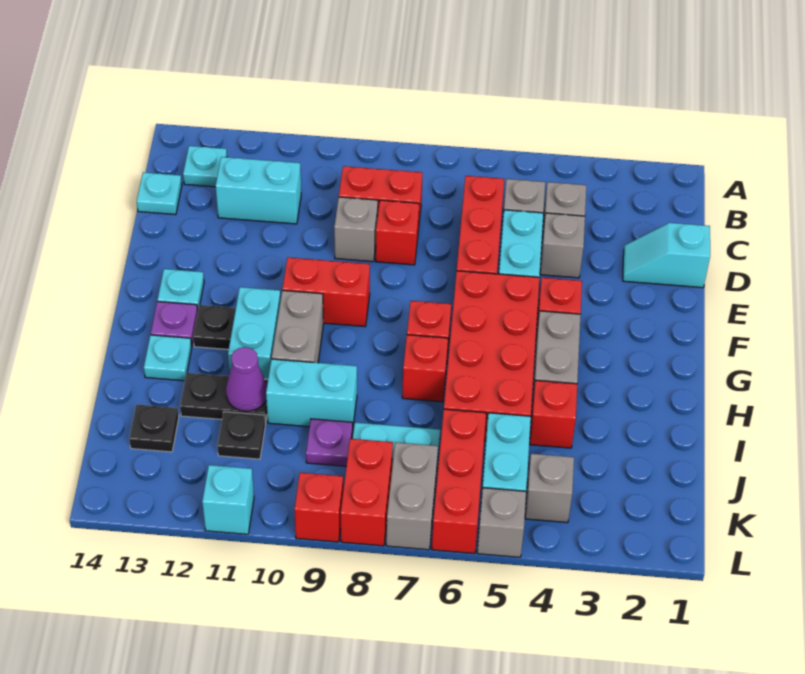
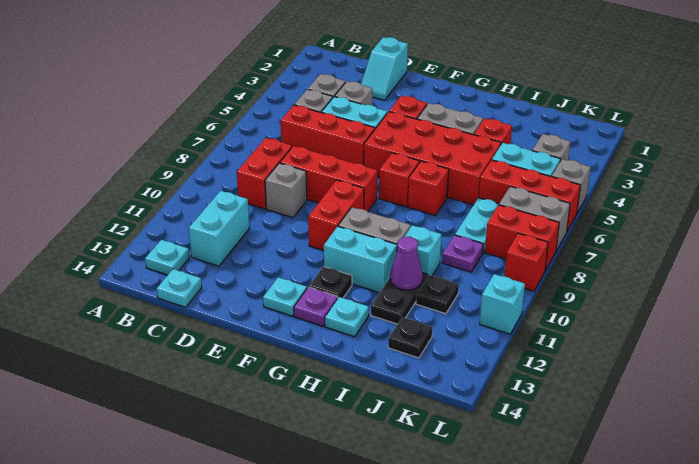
red 1x1 brick [376,200,419,265] -> red 1x3 brick [280,146,377,212]
cyan 1x2 brick [266,359,357,427] -> cyan 1x1 brick [404,225,442,277]

